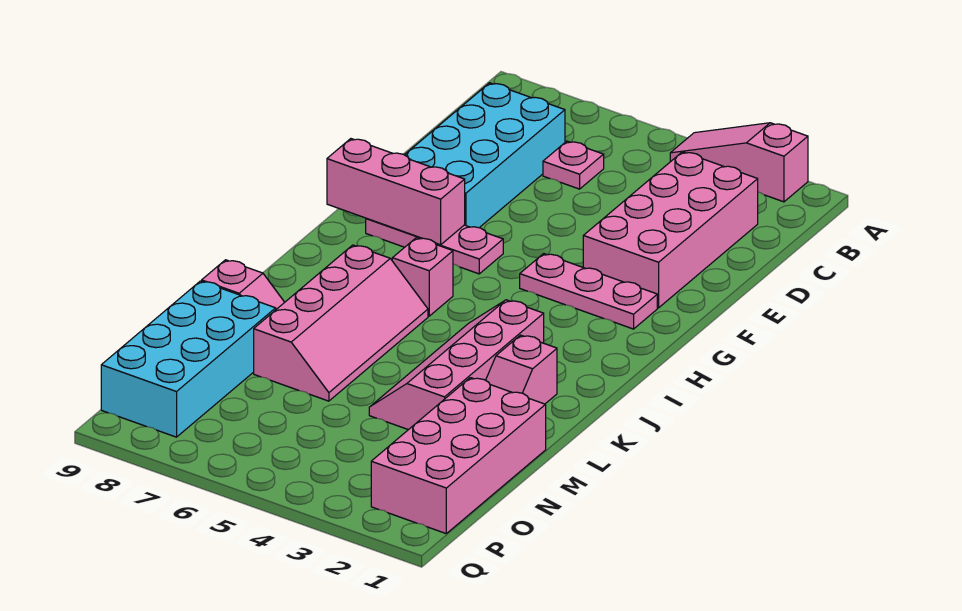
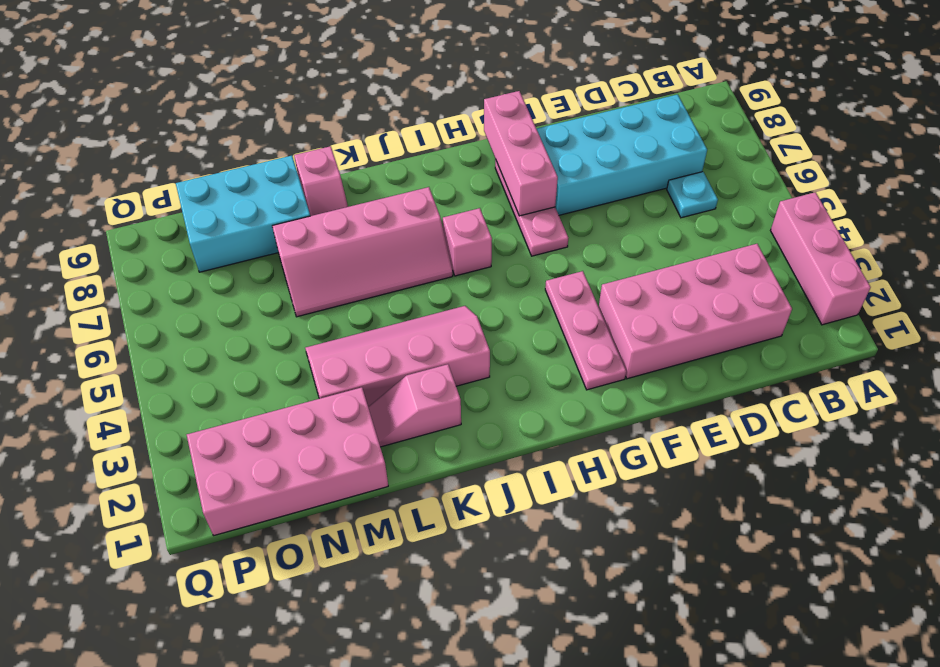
pink 1x3 slope [670,123,808,202] -> pink 1x3 brick [771,192,871,325]
pink 1x1 plate [543,141,604,189] -> cyan 1x1 plate [667,172,718,218]
cyan 2x4 brick [101,281,276,437] -> cyan 2x3 brick [176,156,310,272]

